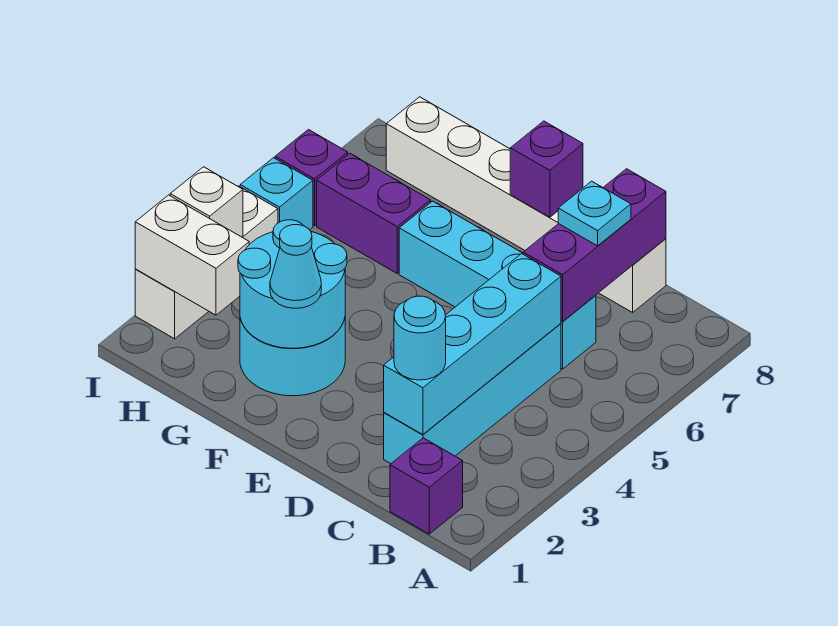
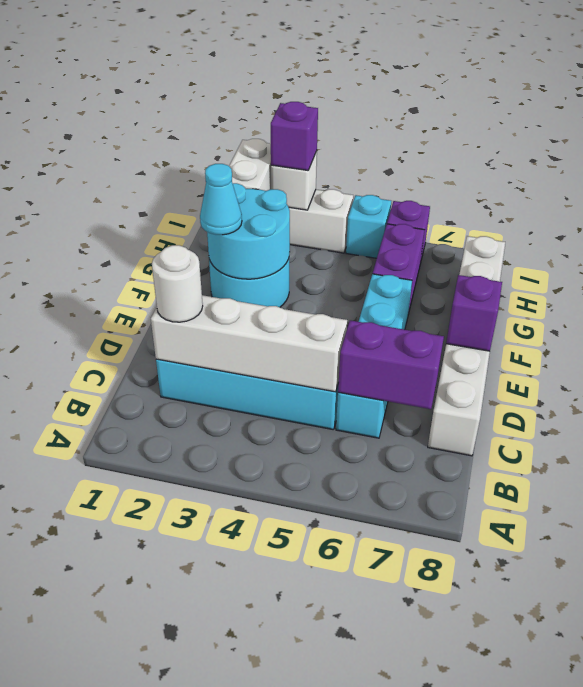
purple 1x1 brick [390,438,463,534] -> purple 1x1 brick moved to [271,102,318,170]
cyan 1x4 brick [384,254,561,435] -> white 1x4 brick [151,295,347,392]
cyan 1x1 round brick [394,296,446,380] -> white 1x1 round brick [152,245,203,322]
purple 1x3 brick [523,169,666,321] -> purple 1x2 brick [338,320,444,409]
cyan 1x1 plate [558,181,631,246] -> none

